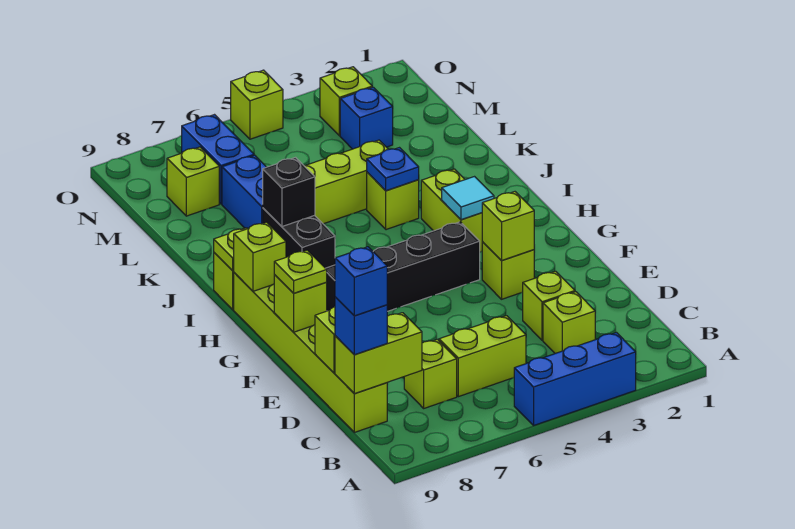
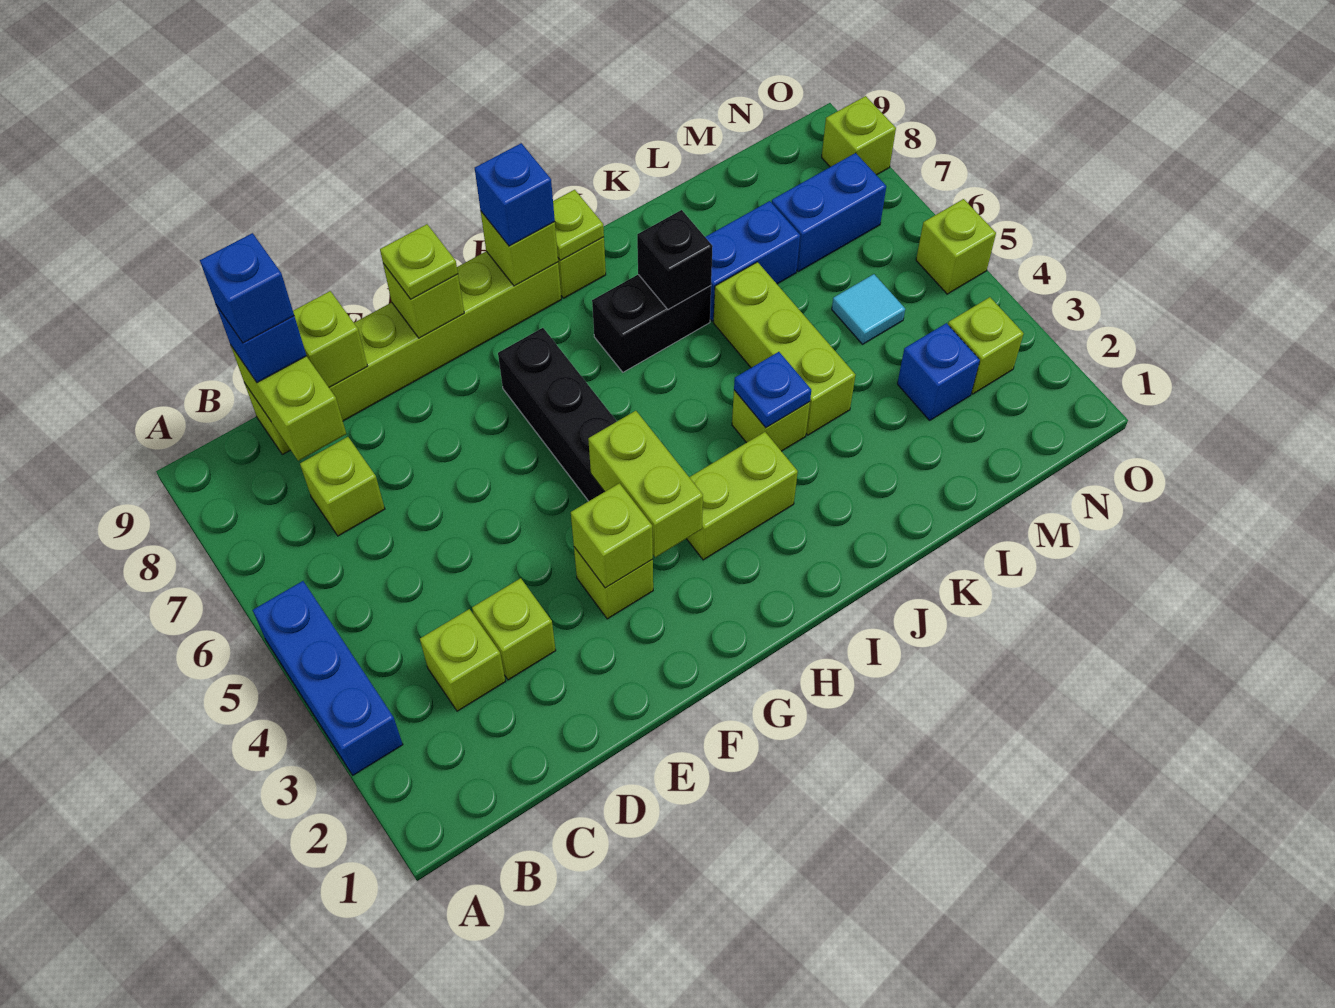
lime 1x2 brick [439,316,526,397] -> lime 1x2 brick moved to [588,411,703,557]
cyan 1x1 tile [442,177,494,220] -> cyan 1x1 tile moved to [832,274,905,344]
none -> blue 1x1 brick [475,143,555,246]
lime 1x1 brick [167,147,219,216] -> lime 1x1 brick moved to [822,96,896,175]

